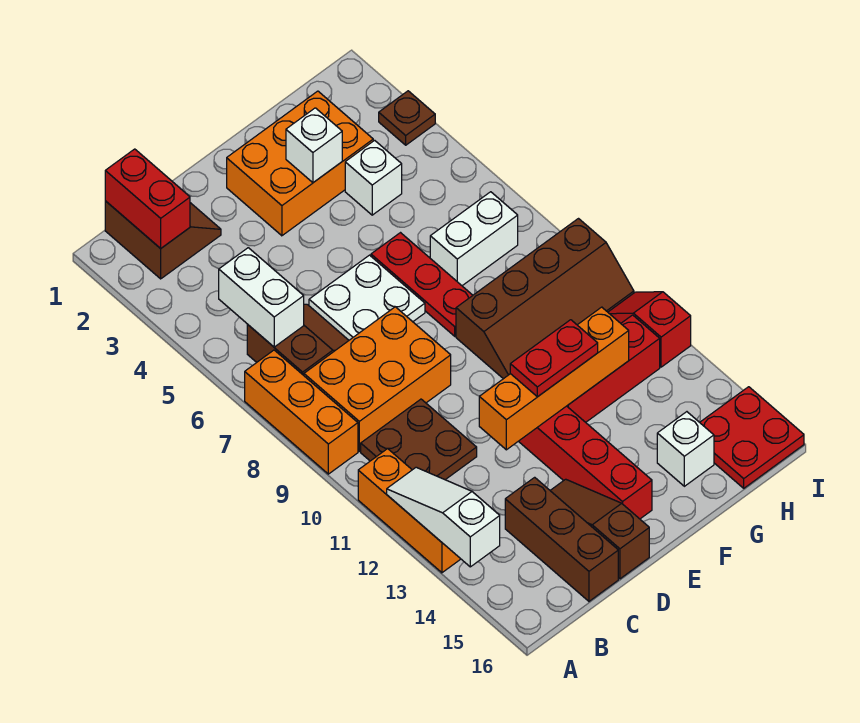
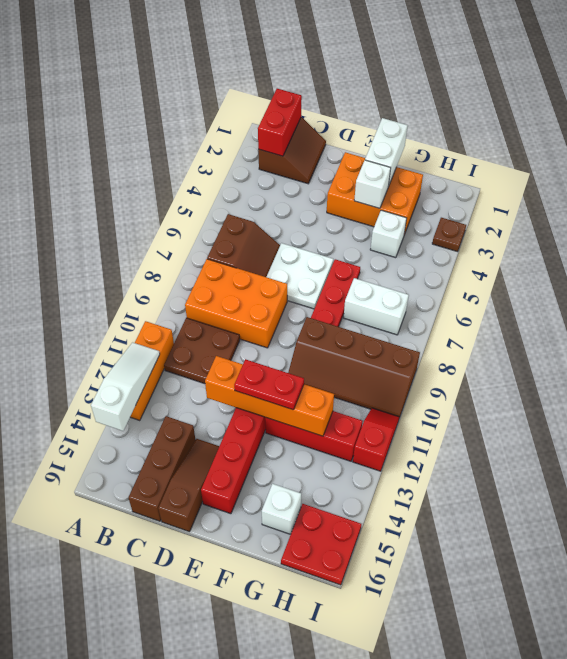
orange 1x3 brick [245,350,358,474] -> none
white 1x2 brick [219,248,304,347] -> white 1x2 brick moved to [365,118,408,187]

